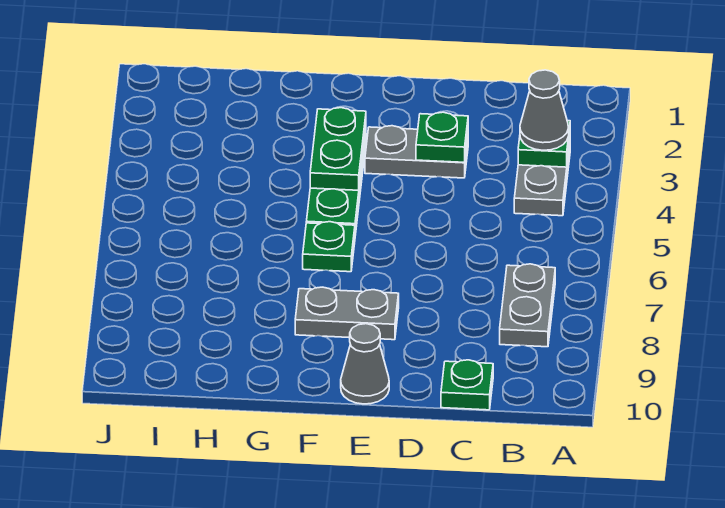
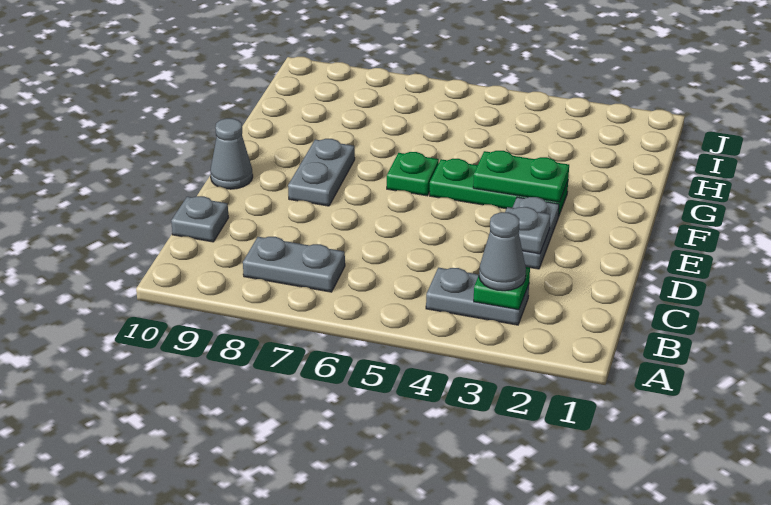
green 1x1 plate [441,360,493,410] -> grey 1x1 plate [171,196,228,242]
green 1x1 plate [416,112,468,162] -> grey 1x1 plate [505,207,550,254]

